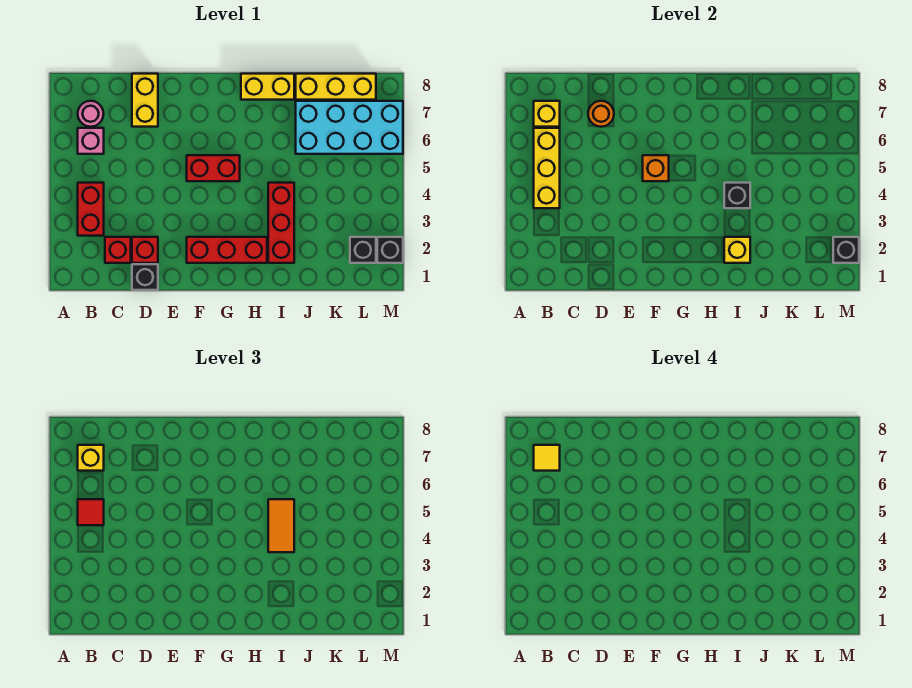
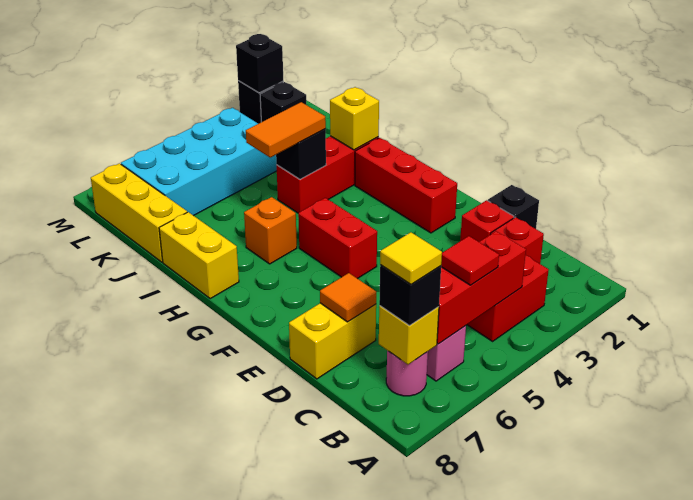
yellow 1x3 brick [534,128,560,208] -> red 1x3 brick [437,231,526,344]
yellow 1x1 brick [78,445,104,471] -> black 1x1 brick [379,265,441,326]
orange 1x1 round brick [588,101,614,127] -> orange 1x1 tile [320,273,376,322]
orange 1x1 brick [643,155,669,181] -> orange 1x1 brick moved to [244,197,297,264]
cyan 2x4 brick [296,101,403,154] -> cyan 2x4 brick turned to [121,108,277,216]

